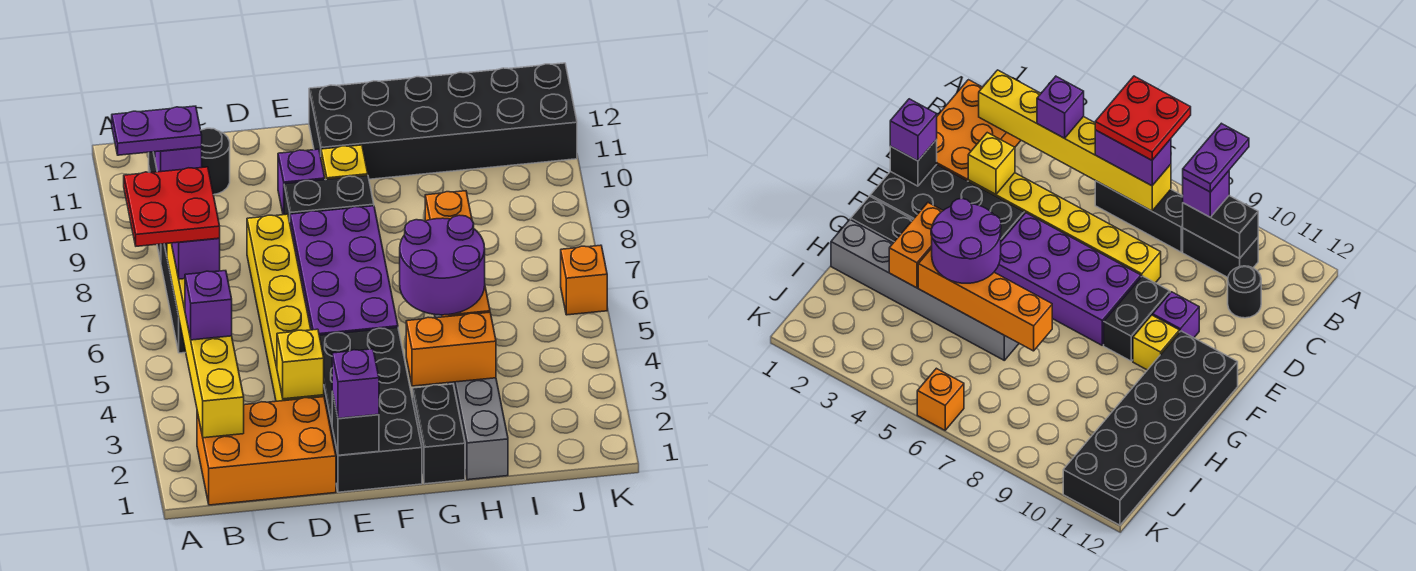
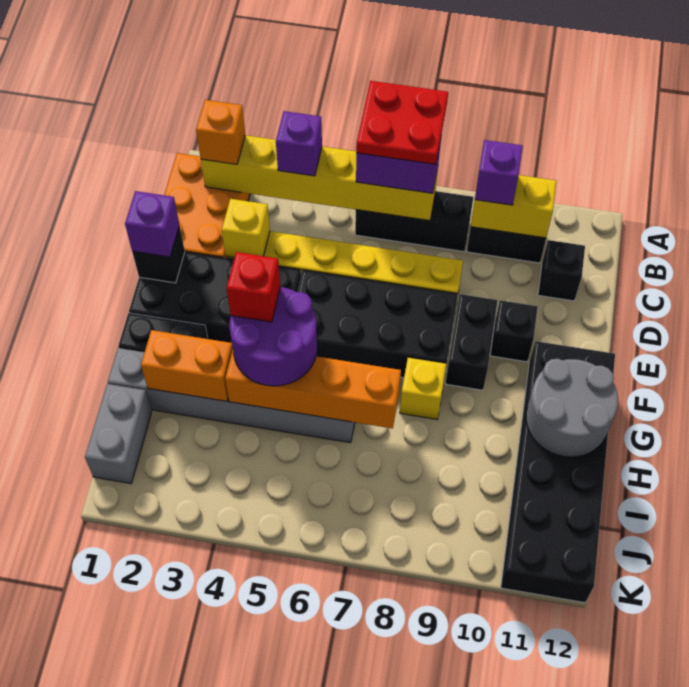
purple 1x2 plate [112,106,202,155] -> none
black 1x2 brick [1183,196,1258,259] -> yellow 1x2 brick [471,175,557,238]
black 1x1 round brick [201,128,230,195] -> black 1x1 brick [538,240,585,301]
purple 2x4 brick [290,206,398,335] -> black 2x4 brick [297,270,458,378]
purple 1x1 brick [278,149,325,215] -> black 1x1 brick [490,300,538,362]
yellow 1x1 brick [321,145,368,180] -> yellow 1x1 brick moved to [400,357,447,419]
orange 1x2 brick [406,312,496,386] -> orange 1x2 brick turned to [141,330,233,401]
none -> red 1x1 brick [227,252,280,322]
none -> grey 2x2 round brick [526,359,618,457]
none -> grey 1x2 brick [85,384,152,483]
orange 1x1 brick [561,245,607,315] -> orange 1x1 brick moved to [196,100,245,164]

